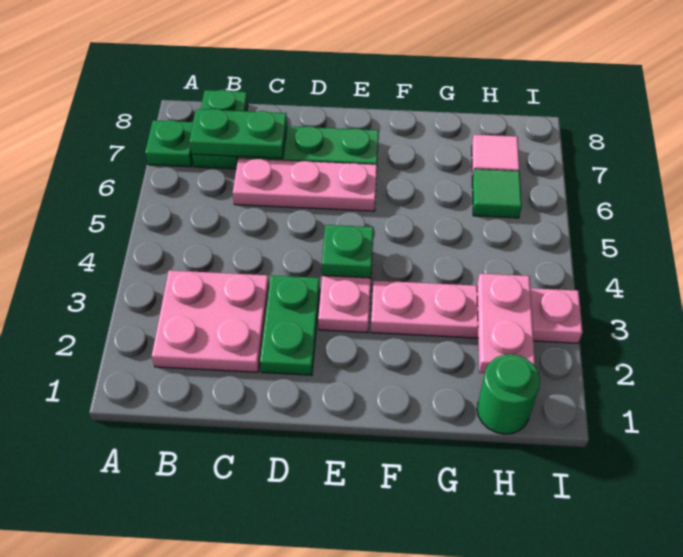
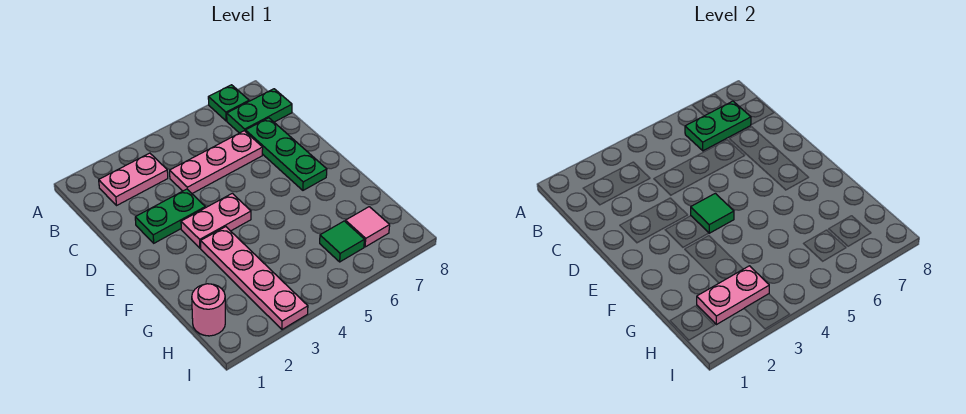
pink 2x2 plate [152,270,269,372] -> pink 1x2 plate [99,153,168,205]
green 1x2 plate [189,109,287,158] -> green 1x2 plate turned to [685,101,751,151]
pink 1x3 plate [233,158,377,211] -> pink 1x3 plate turned to [170,131,263,193]
green 1x1 plate [322,225,374,278] -> green 1x1 tile [691,193,734,233]
green 1x1 round brick [477,354,540,434] -> pink 1x1 round brick [192,284,225,336]

